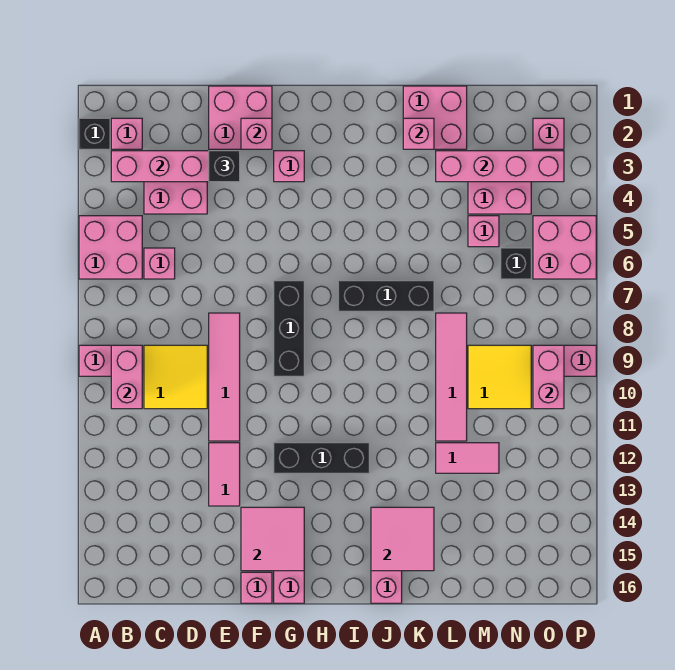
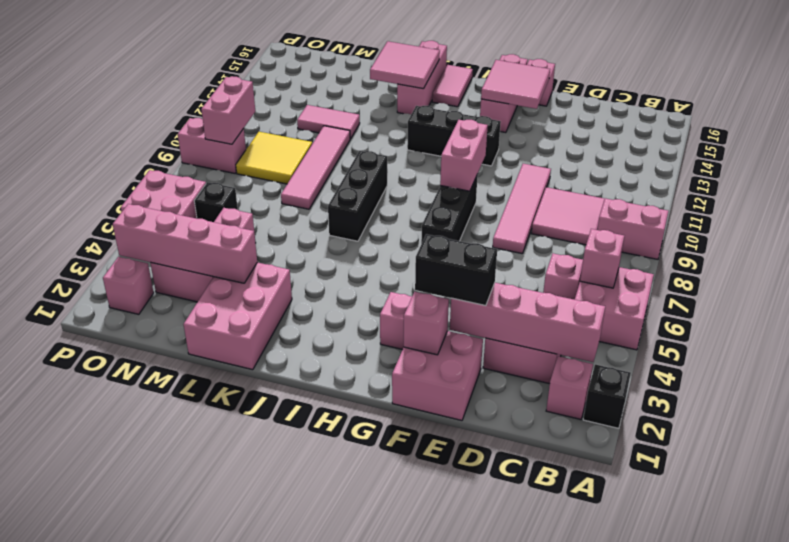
pink 1x2 brick [111,345,142,409] -> pink 1x2 brick moved to [440,120,488,191]
yellow 2x2 tile [144,345,207,409] -> pink 2x2 tile [531,187,605,245]
black 1x1 brick [209,151,240,182] -> black 1x2 brick [415,234,497,306]
pink 1x2 tile [209,443,240,506] -> pink 1x2 tile moved to [432,65,473,107]
black 1x3 brick [338,281,434,311] -> black 1x3 brick turned to [328,151,387,241]
pink 2x2 brick [403,86,467,149] -> pink 2x3 brick [183,262,292,370]
pink 1x1 brick [403,118,434,149] -> pink 1x1 brick moved to [580,229,624,288]

